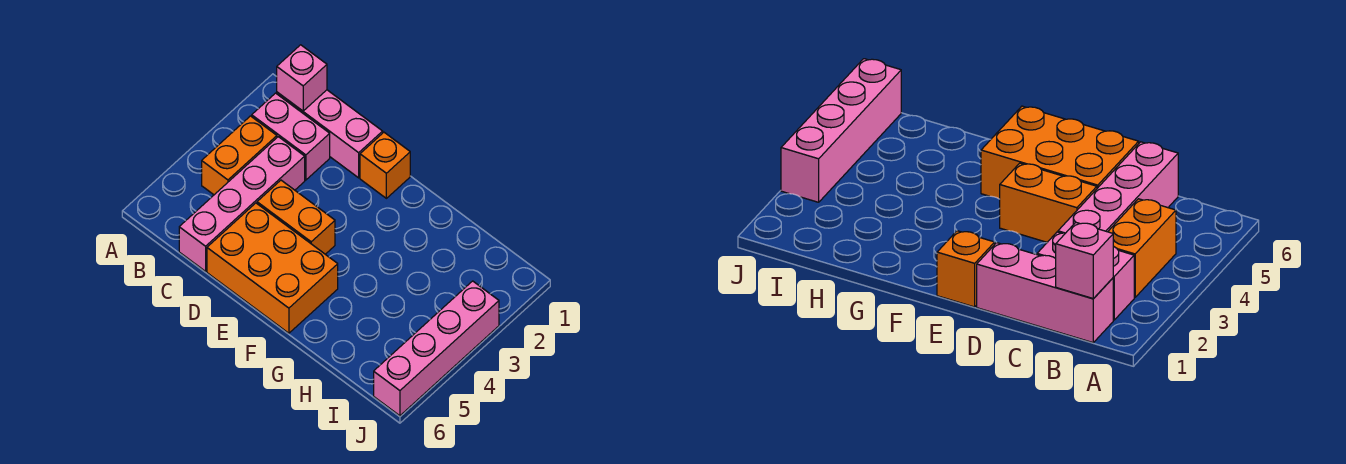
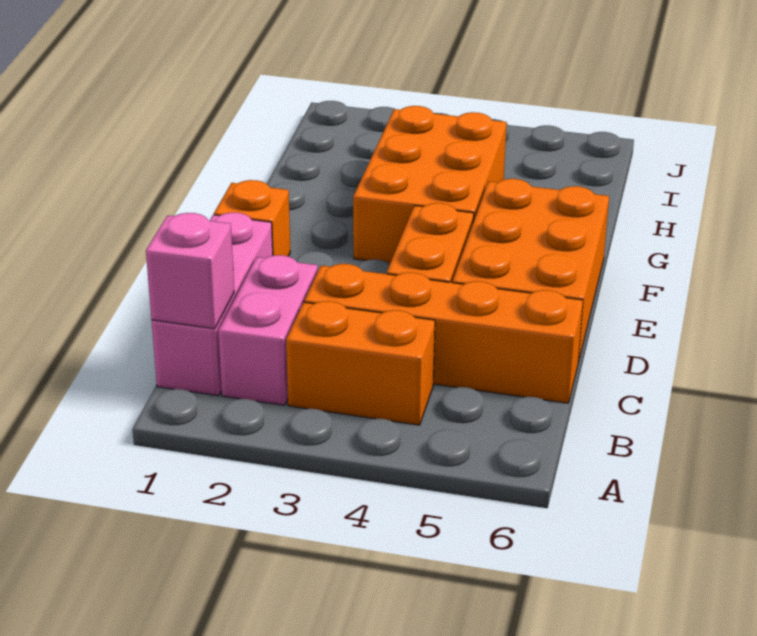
pink 1x4 brick [179,137,305,271] -> orange 1x4 brick [304,264,583,403]
none -> orange 2x3 brick [353,106,507,263]
pink 1x4 brick [374,281,499,416] -> none

